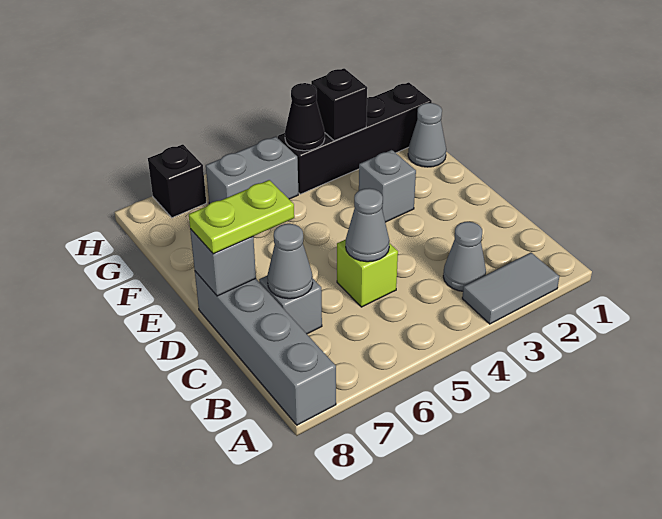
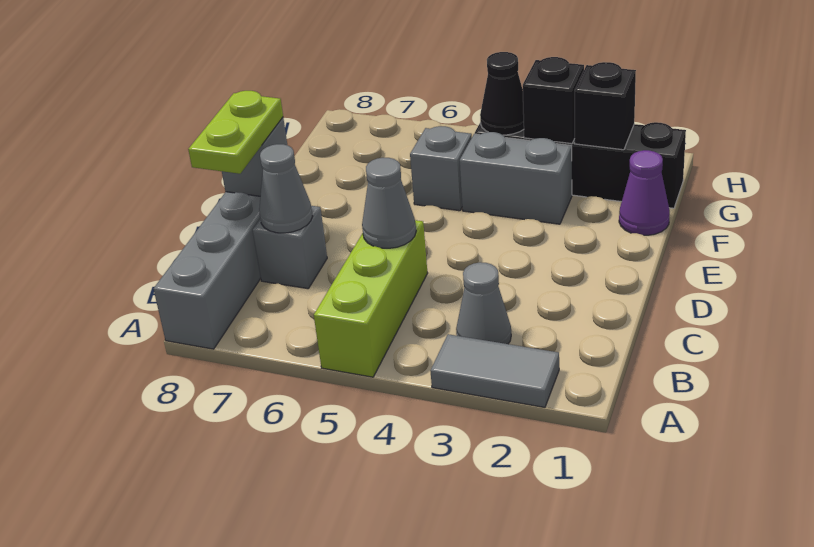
lime 1x1 brick [337,239,398,307] -> lime 1x3 brick [314,220,428,377]
lime 1x2 plate [189,180,294,254] -> lime 1x2 plate turned to [188,91,283,174]
grey 1x1 brick [359,150,416,222] -> grey 1x1 brick moved to [410,126,472,211]
grey 1x1 cone [408,103,446,167] -> purple 1x1 cone [619,150,670,235]
grey 1x2 brick [206,137,298,204] -> grey 1x2 brick moved to [460,132,572,224]
black 1x1 brick [148,144,206,218] -> black 1x1 brick moved to [575,62,636,150]

